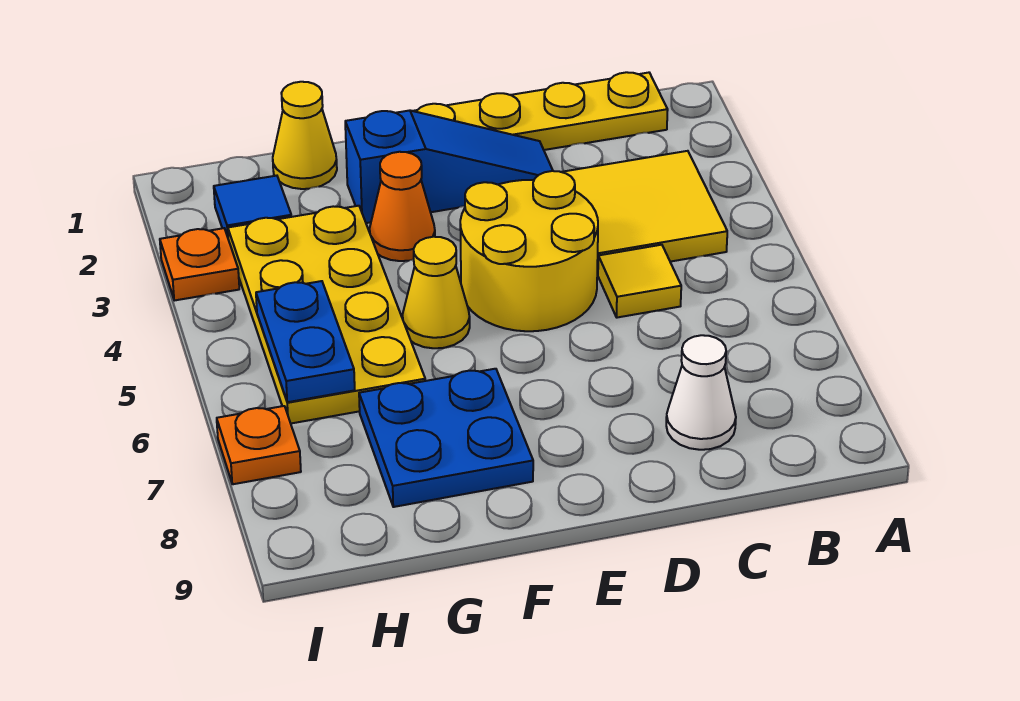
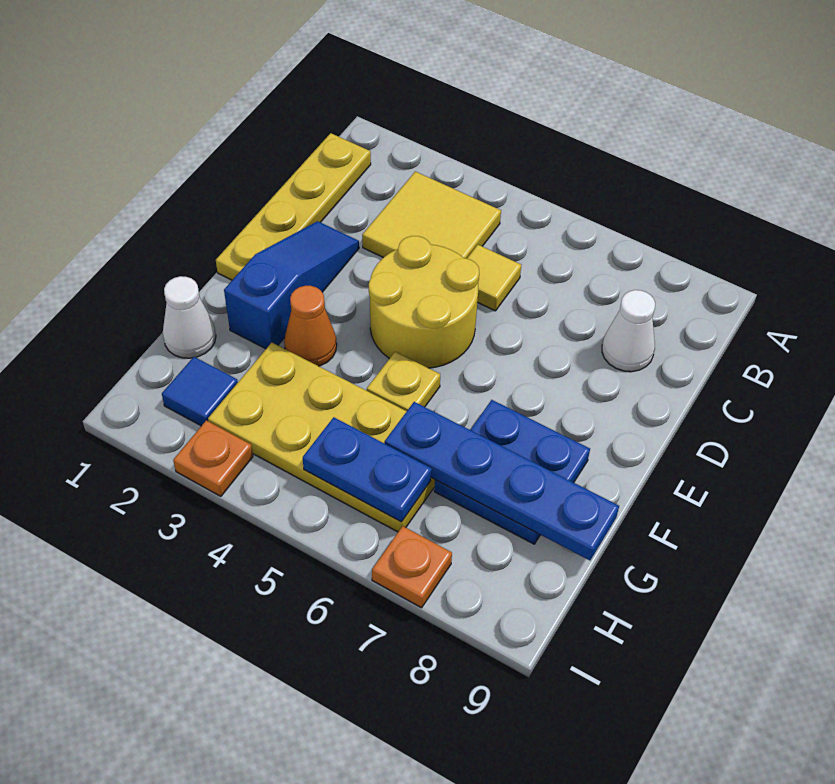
yellow 1x1 cone [402,237,470,348] -> yellow 1x1 plate [367,352,440,411]
yellow 1x1 cone [273,82,337,189] -> white 1x1 cone [163,276,216,358]
none -> blue 1x4 plate [385,402,619,560]

